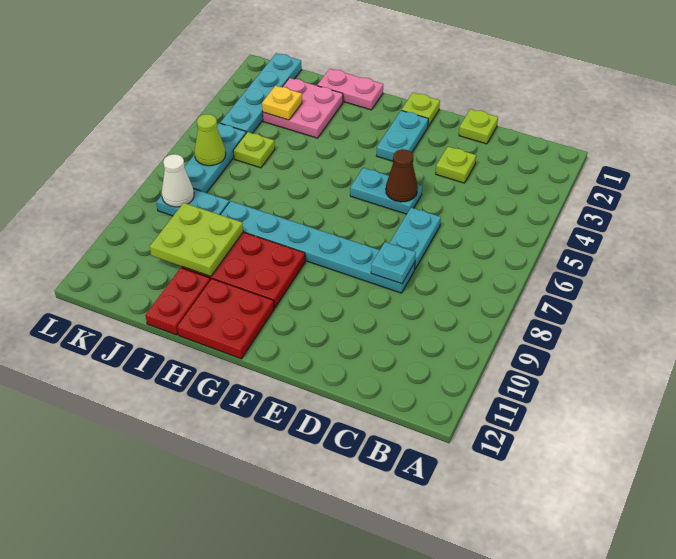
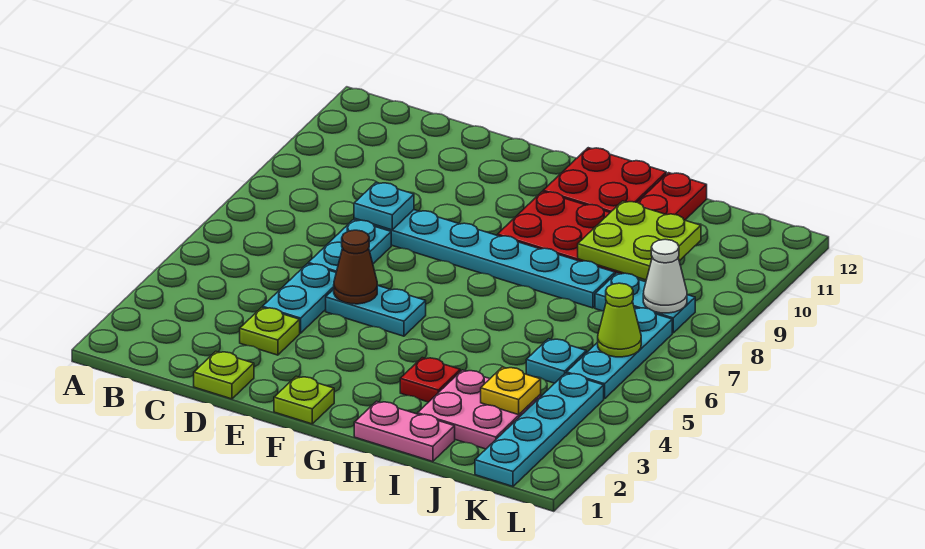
cyan 1x2 plate [377,110,428,161] -> cyan 1x2 plate moved to [263,264,336,333]
none -> red 1x1 plate [400,358,460,402]
lime 1x1 plate [233,132,275,168] -> cyan 1x1 plate [526,339,586,383]

